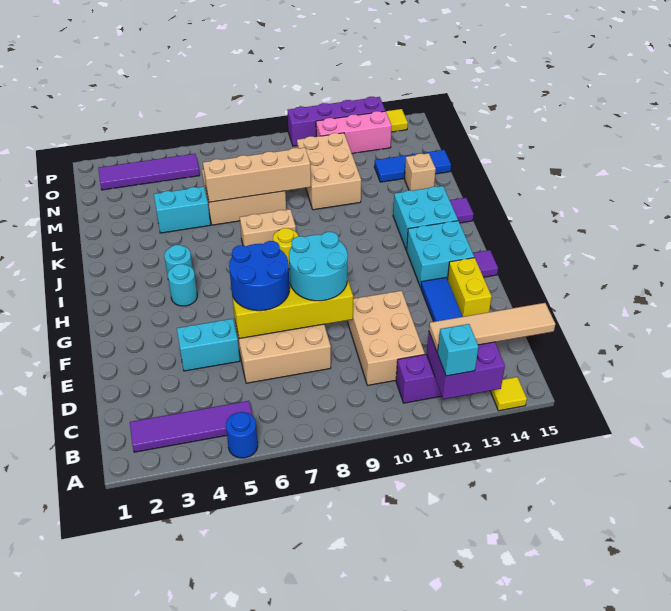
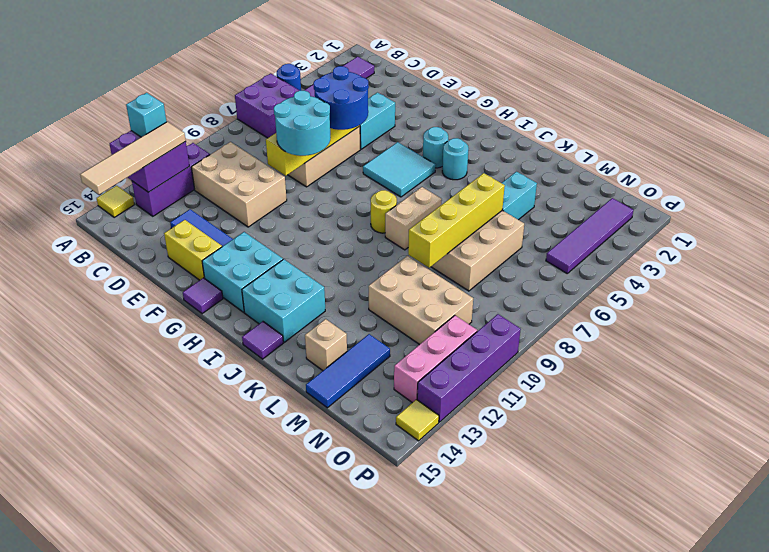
none -> purple 2x2 brick [235,73,299,138]
none -> cyan 2x2 tile [363,142,436,197]
tan 1x4 brick [203,148,311,202] -> yellow 1x4 brick [408,173,505,268]

